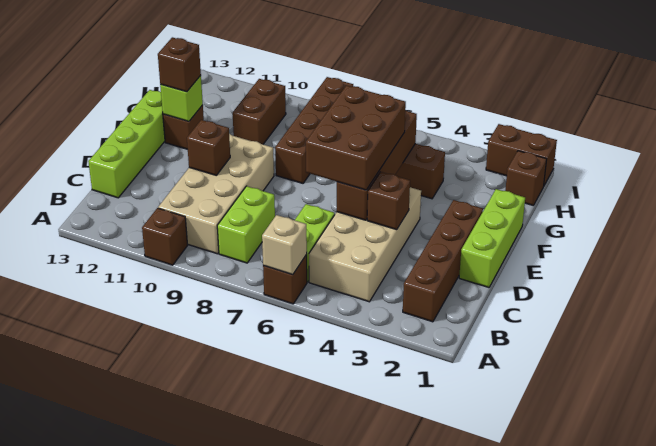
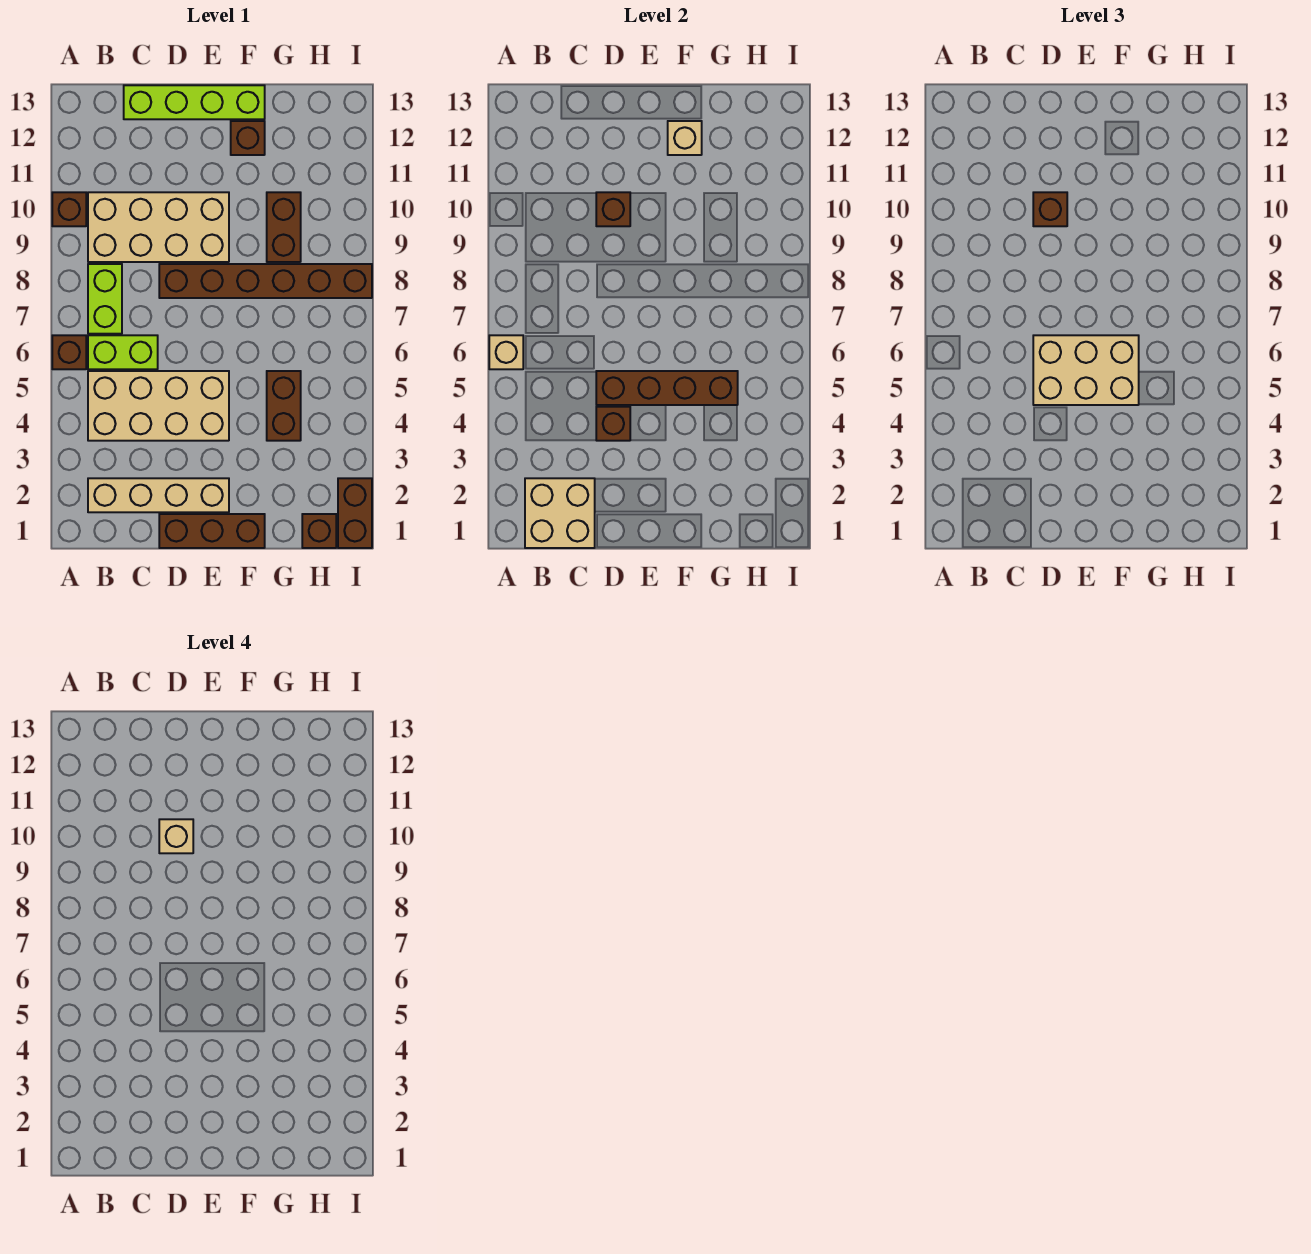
none -> tan 2x2 brick [525,478,595,548]
brown 1x4 brick [403,200,483,322] -> tan 1x4 brick [88,478,229,512]
lime 1x2 brick [217,186,275,263] -> lime 1x2 brick turned to [88,264,122,334]
lime 1x3 brick [459,189,525,287] -> brown 1x3 brick [159,514,265,548]
brown 2x3 brick [306,85,406,190] -> tan 2x3 brick [1033,335,1139,405]
none -> tan 1x1 brick [159,819,193,853]
brown 1x4 brick [275,77,353,183] -> brown 1x6 brick [159,264,372,298]
lime 1x1 brick [160,76,203,121] -> tan 1x1 brick [668,121,702,155]
brown 1x1 brick [158,37,201,92] -> brown 1x1 brick moved to [1033,192,1067,226]
brown 1x2 brick [233,79,286,144] -> brown 1x2 brick turned to [267,192,301,262]

